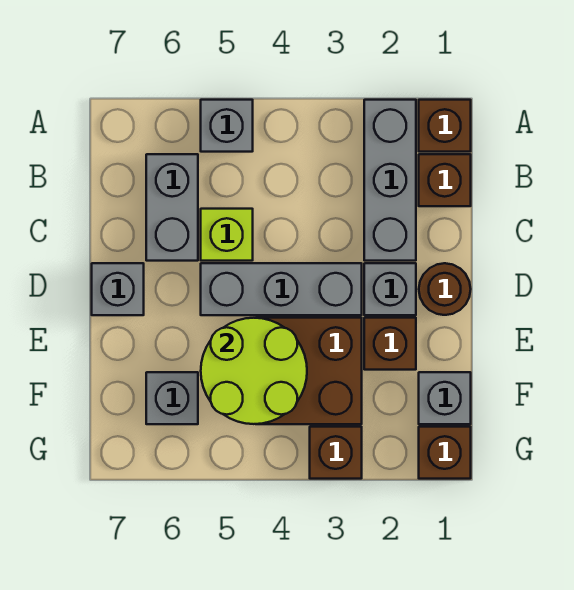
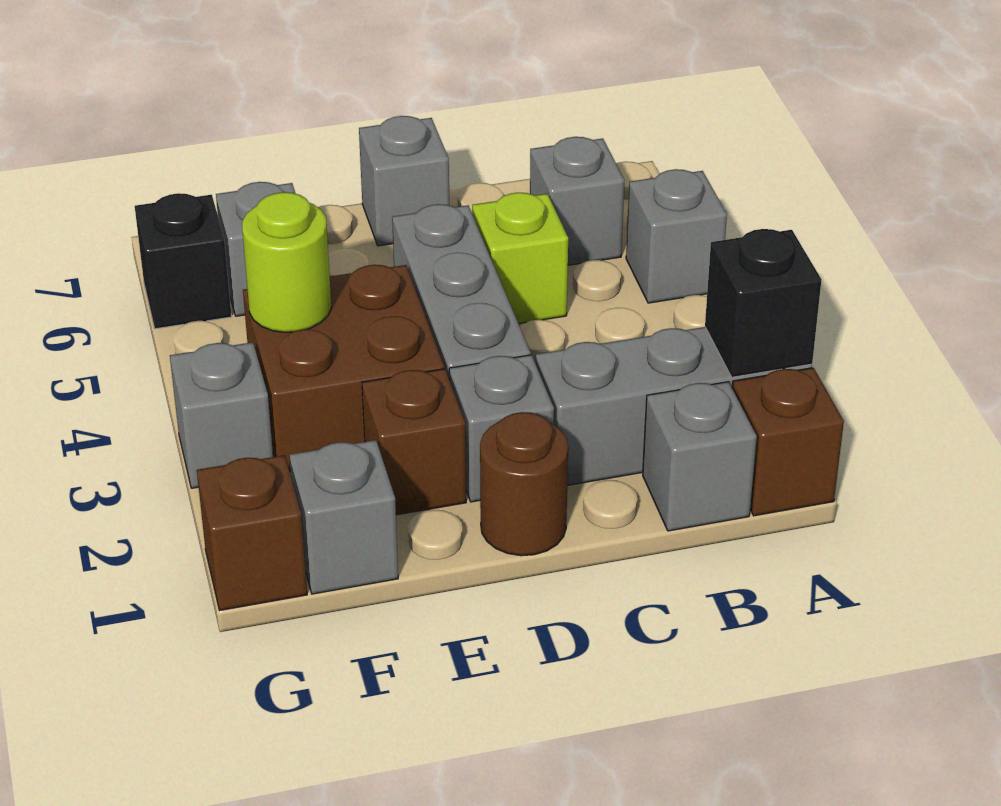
none -> black 1x1 brick [705,229,822,377]
brown 1x1 brick [419,154,471,206] -> grey 1x1 brick [643,382,757,531]
grey 1x2 brick [146,154,198,261] -> grey 1x1 brick [530,137,624,265]
lime 2x2 round brick [201,318,307,424] -> lime 1x1 round brick [242,192,331,332]
brown 1x1 brick [310,427,362,479] -> grey 1x1 brick [170,342,273,488]
none -> black 1x1 brick [135,193,232,329]

